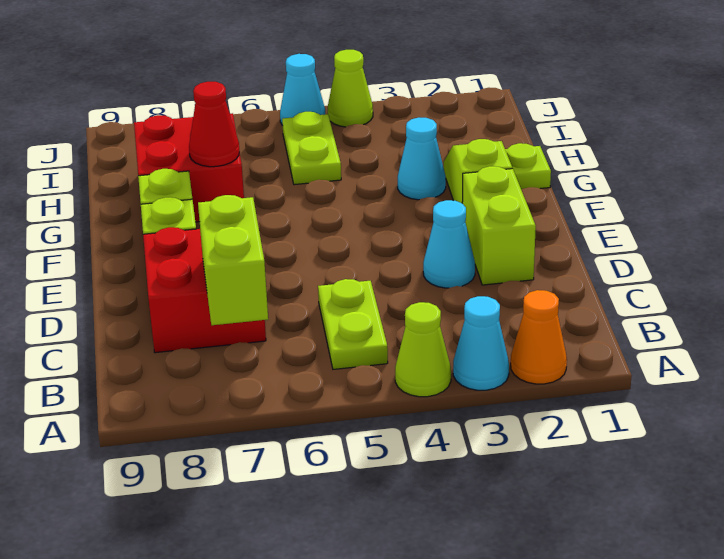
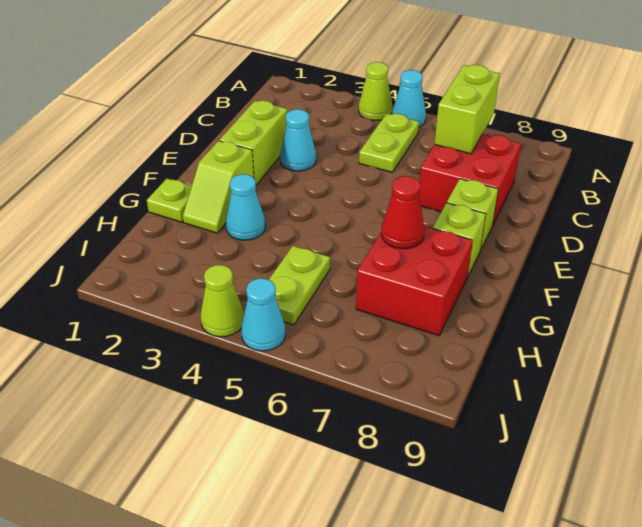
orange 1x1 cone [511,290,567,384] -> none
cyan 1x1 cone [453,296,509,390] -> cyan 1x1 cone moved to [392,70,426,127]

